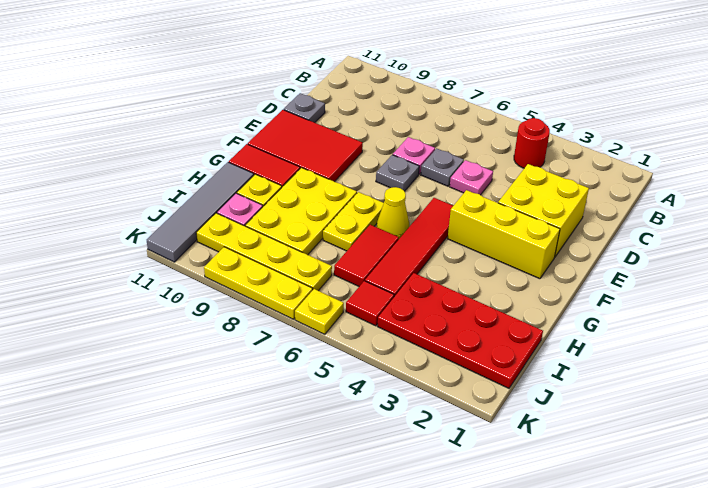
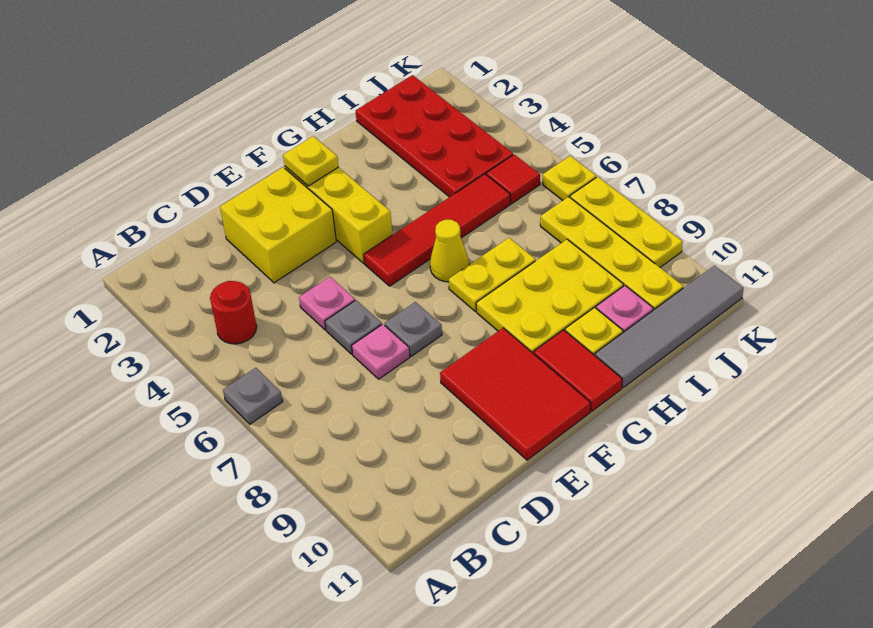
grey 1x1 plate [284,93,325,123] -> grey 1x1 plate moved to [223,368,283,424]
none -> yellow 1x1 plate [283,136,339,186]
red 1x2 tile [334,225,399,286] -> none

